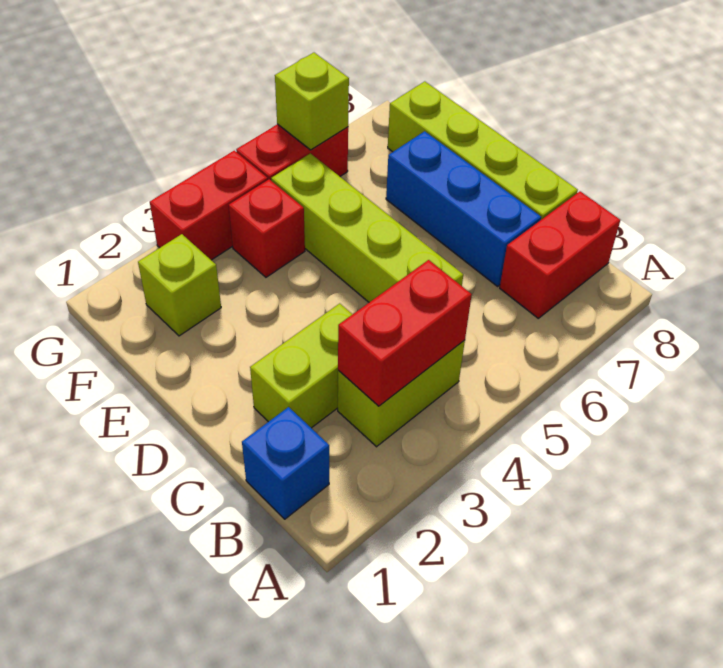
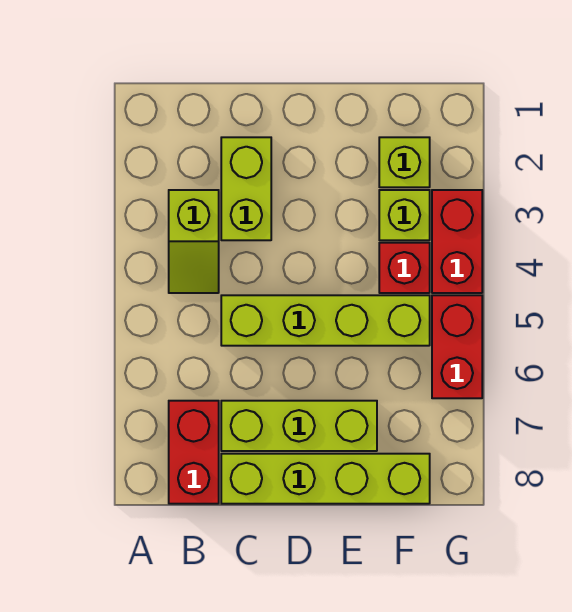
blue 1x1 brick [242,407,329,519] -> none
lime 1x2 brick [338,340,465,447] -> lime 1x2 slope [169,190,219,293]
red 1x2 brick [338,260,472,406] -> none
blue 1x3 brick [386,131,541,286] -> lime 1x3 brick [221,401,377,451]
lime 1x1 brick [275,53,349,150] -> lime 1x1 brick moved to [379,190,430,240]

